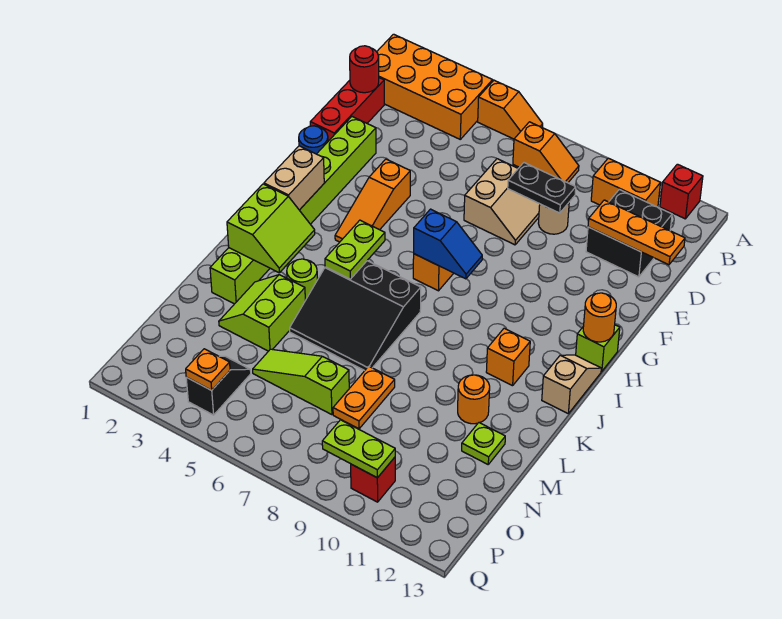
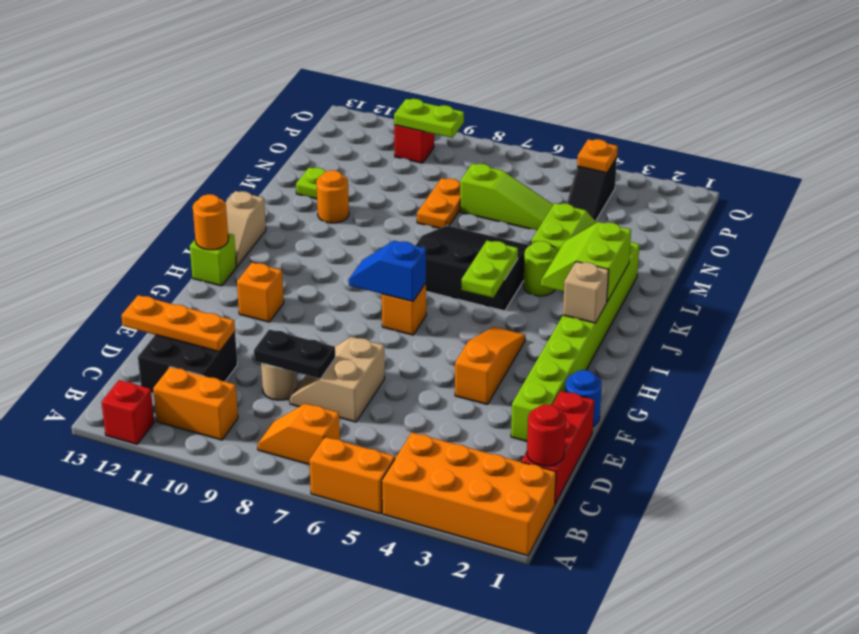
orange 1x2 slope [478,80,543,139] -> orange 1x2 brick [309,437,395,514]
tan 1x2 brick [264,146,324,210] -> tan 1x1 brick [563,262,609,323]
orange 1x1 brick [486,328,530,386] -> orange 1x1 brick moved to [237,263,284,322]

